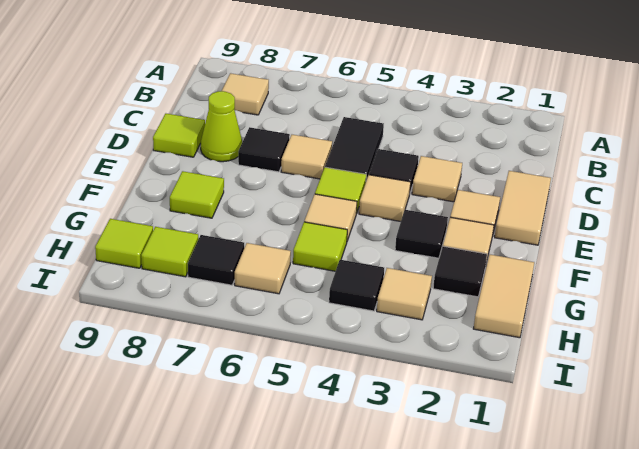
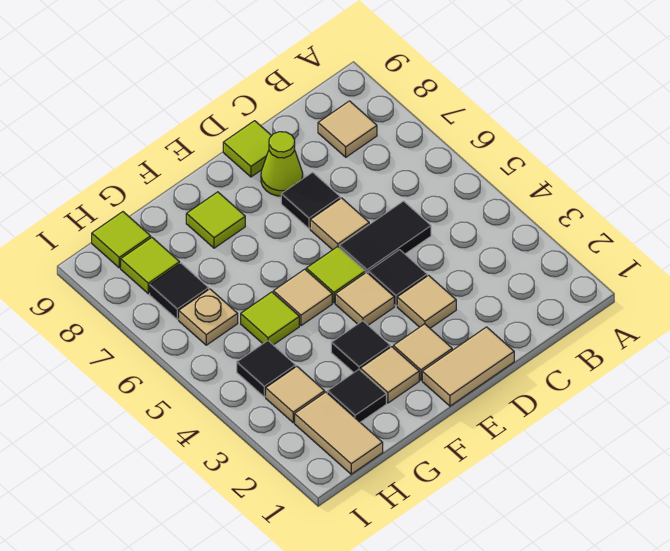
tan 1x2 tile [474,255,534,338] -> tan 1x2 tile turned to [295,392,383,474]
tan 1x1 tile [235,243,291,294] -> tan 1x1 plate [179,289,238,345]

